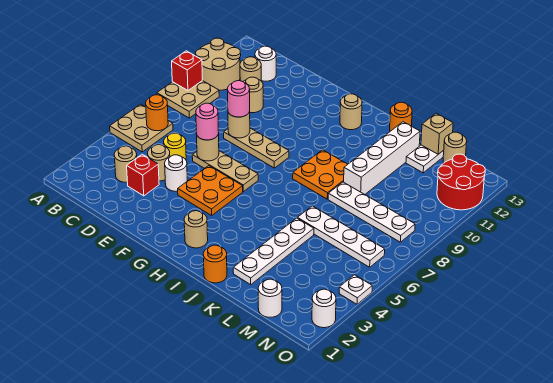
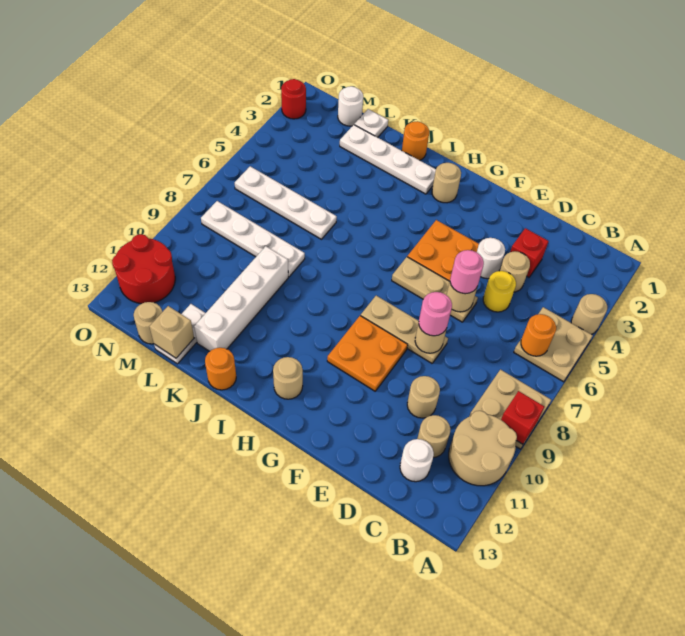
tan 1x1 round brick [114,146,137,182] -> tan 1x1 round brick moved to [571,294,607,334]
orange 2x2 plate [293,150,348,199] -> orange 2x2 plate moved to [327,316,408,391]
white 1x4 plate [233,218,314,284] -> white 1x4 plate turned to [340,125,436,194]
white 1x1 round brick [312,289,336,328] -> red 1x1 round brick [281,79,306,119]
white 1x1 plate [339,275,372,304] -> white 1x1 plate moved to [354,109,388,137]

